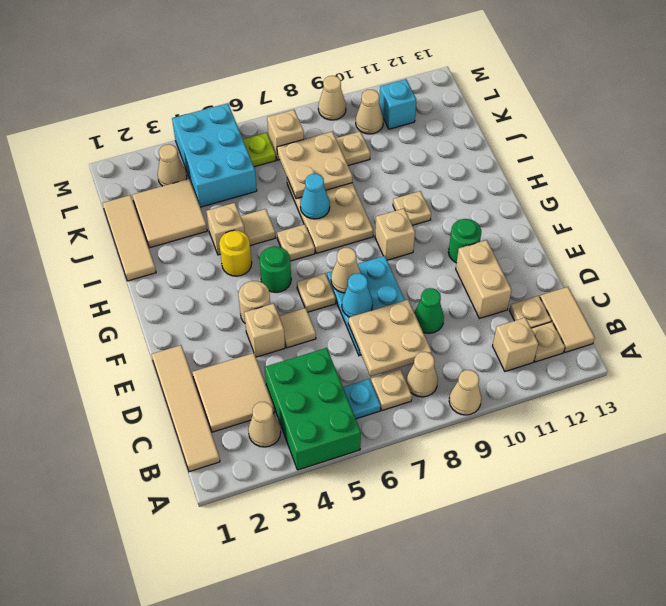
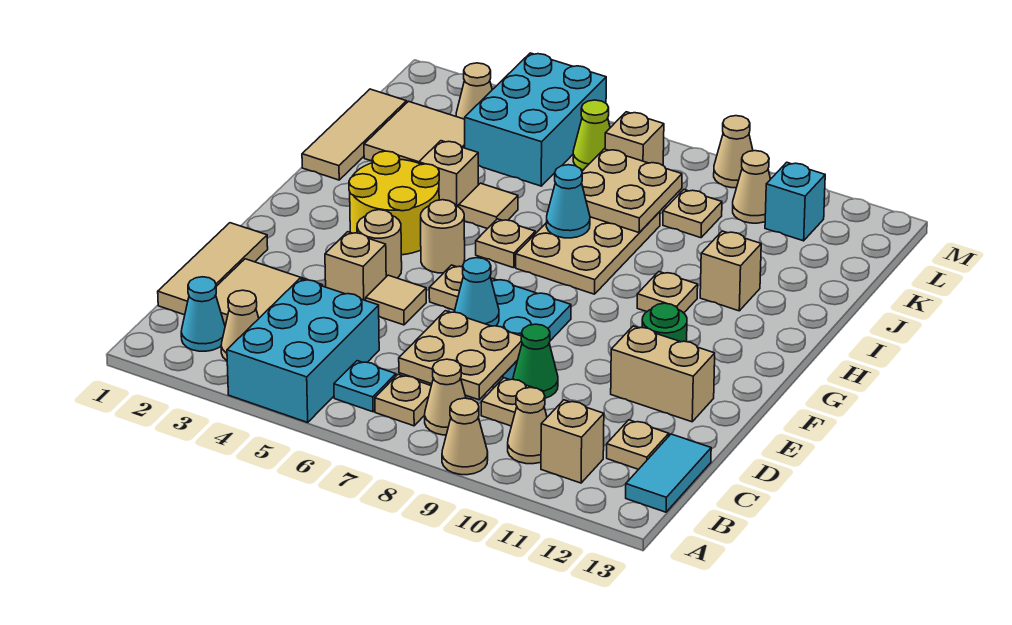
green 2x3 brick [265,348,361,470] -> cyan 2x3 brick [227,279,379,422]
tan 1x4 tile [151,345,220,472] -> tan 1x3 tile [158,223,268,315]
none -> cyan 1x1 cone [181,277,225,351]
tan 1x1 plate [531,322,565,362] -> tan 1x1 plate moved to [481,378,542,426]
tan 1x2 tile [540,287,595,352] -> cyan 1x2 tile [626,434,711,512]
tan 1x2 brick [456,240,512,319] -> tan 1x2 brick turned to [611,326,715,422]
tan 1x1 cone [331,248,361,293] -> tan 1x1 cone moved to [508,387,547,464]
green 1x1 round brick [260,246,291,292] -> tan 1x1 round brick [421,200,465,273]
tan 1x1 brick [375,208,415,260] -> tan 1x1 brick moved to [700,231,761,311]
yellow 1x1 round brick [219,230,252,276] -> yellow 2x2 round brick [349,151,439,255]
lime 1x1 plate [243,133,276,167] -> lime 1x1 cone [573,100,610,170]

